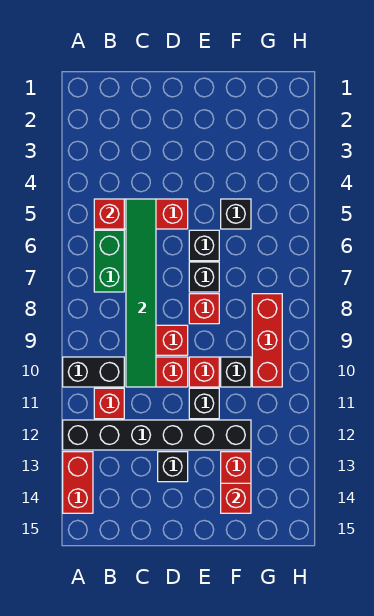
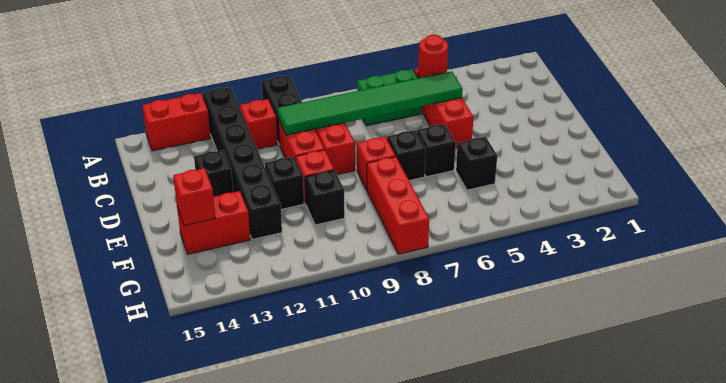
red 1x1 brick [94,199,124,229] -> red 1x1 round brick [418,35,448,78]
red 1x3 brick [252,294,282,387] -> red 1x3 brick turned to [367,157,429,254]

